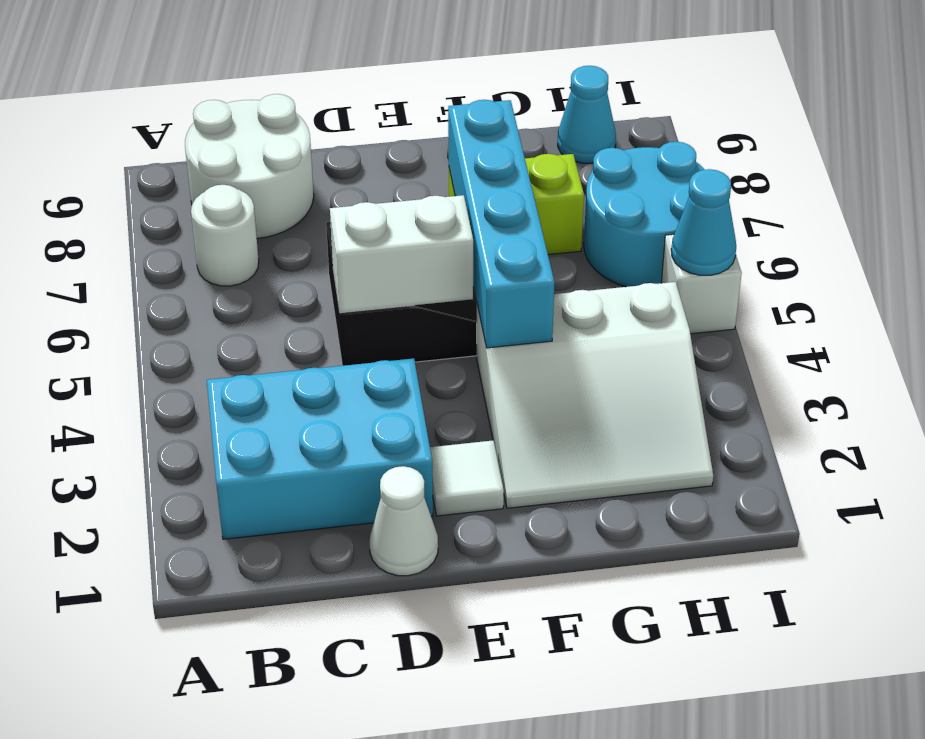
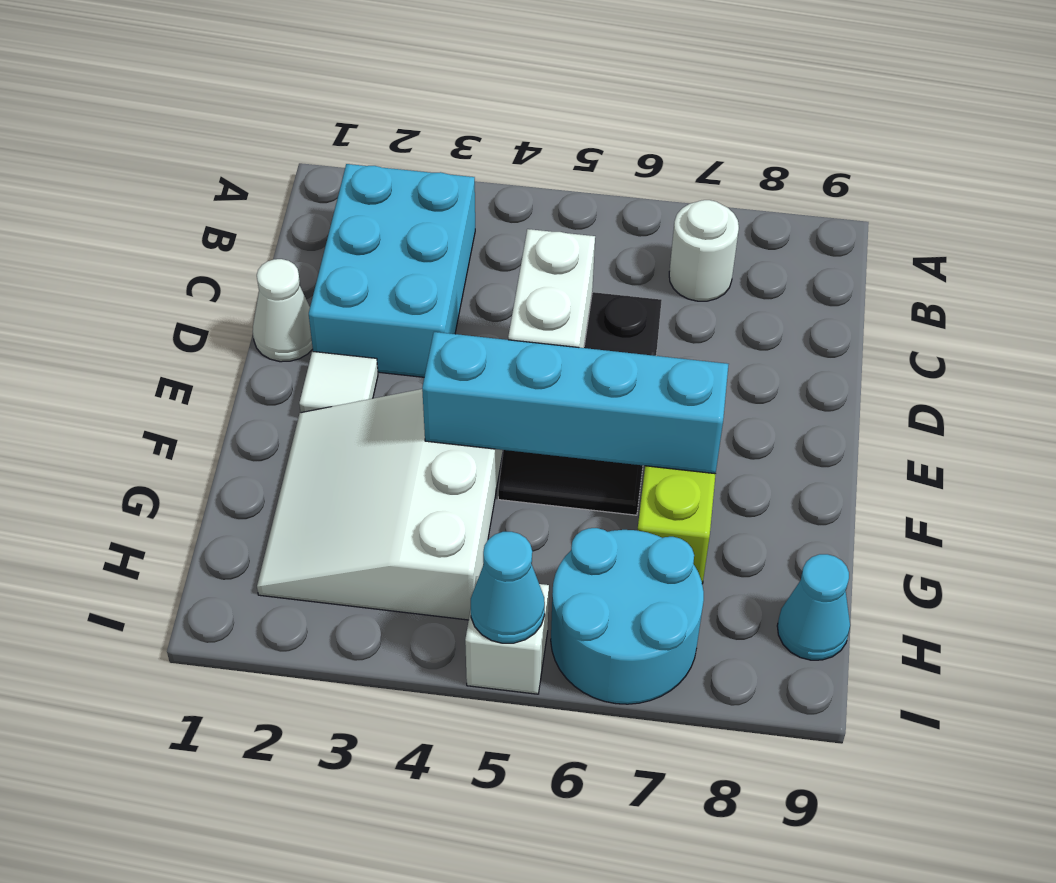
white 2x2 round brick [185,94,314,238] -> none

